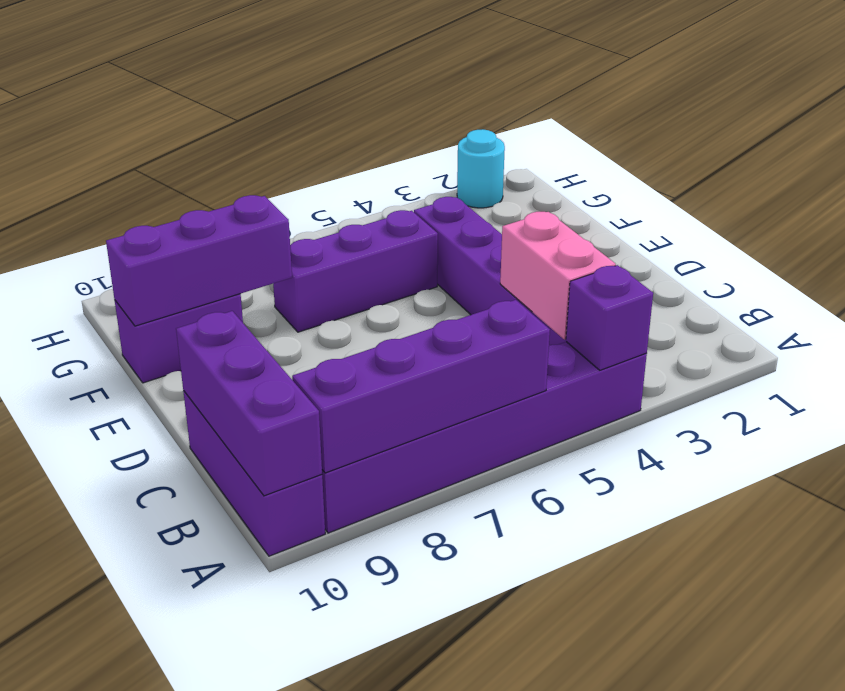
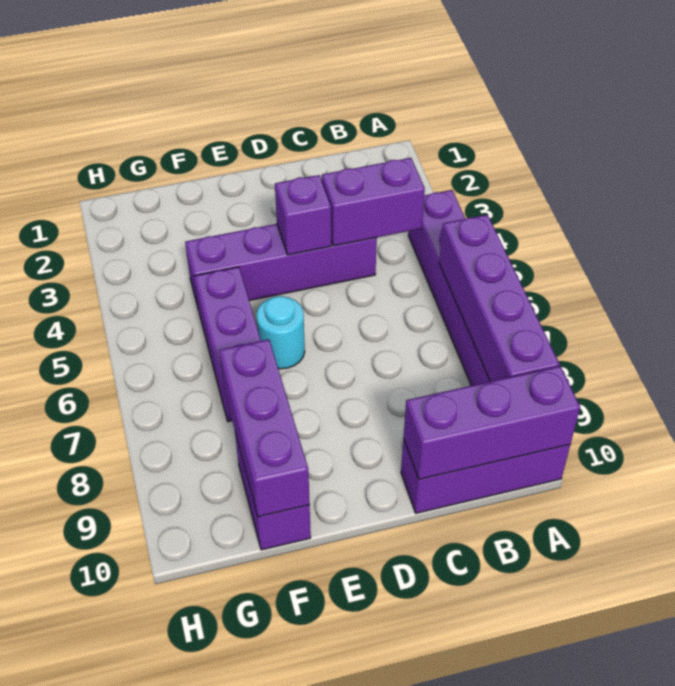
purple 1x1 brick [566,265,653,370] -> purple 1x1 brick moved to [275,175,331,255]
pink 1x2 brick [500,212,616,340] -> purple 1x2 brick [322,158,425,246]
cyan 1x1 round brick [457,129,505,208] -> cyan 1x1 round brick moved to [257,296,305,369]

